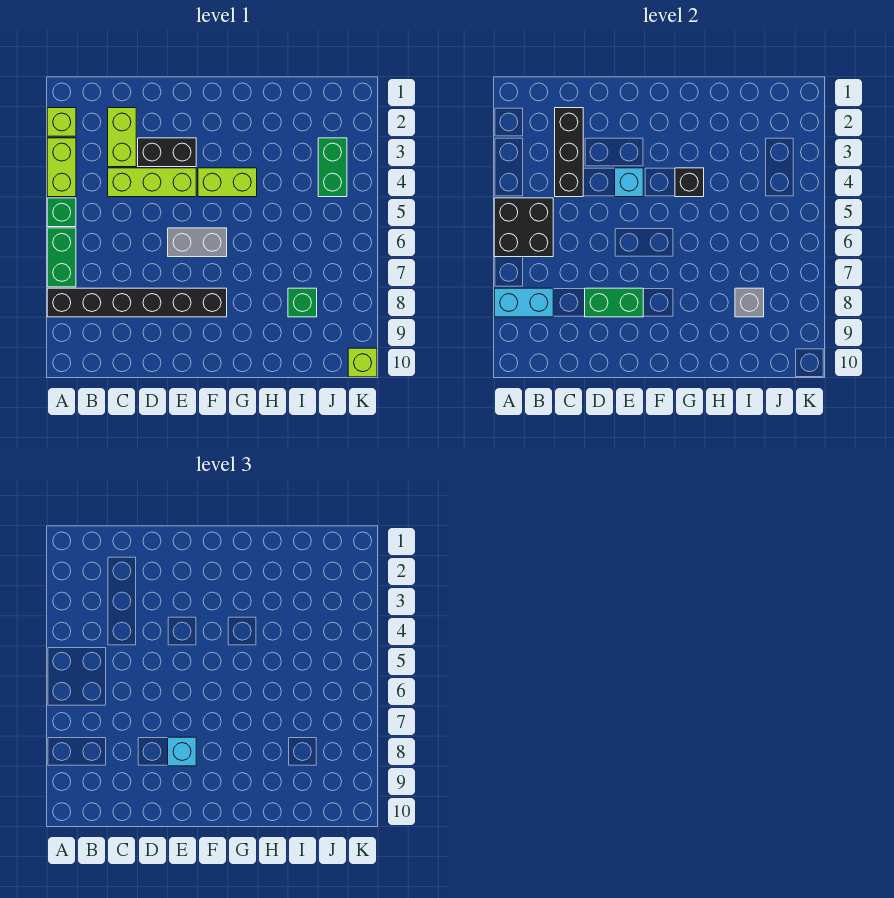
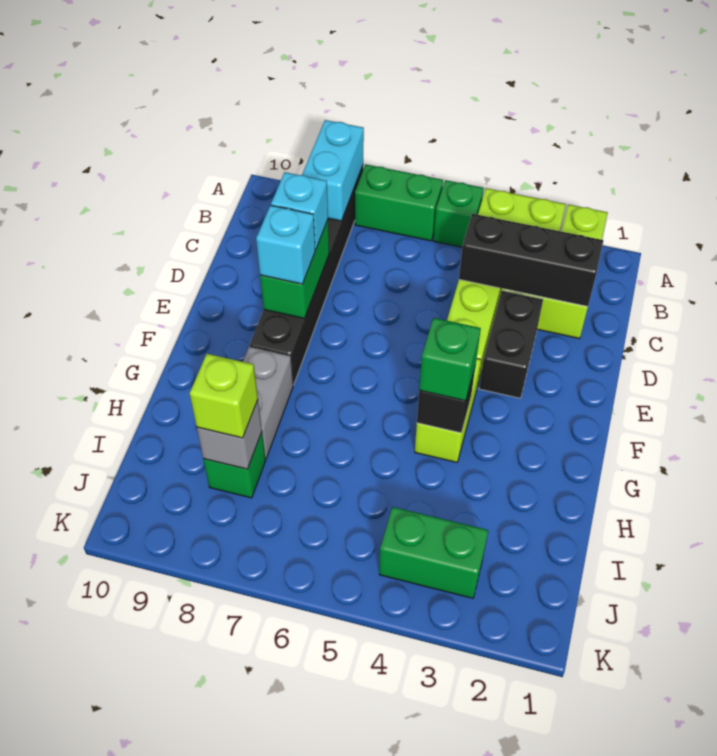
black 2x2 brick [494,198,553,257] -> none
cyan 1x1 brick [615,168,643,197] -> cyan 1x1 brick moved to [271,172,328,250]
grey 1x2 brick [168,228,227,257] -> grey 1x2 brick moved to [243,347,293,459]
none -> green 1x1 brick [419,318,481,401]
lime 1x1 brick [348,348,377,377] -> lime 1x1 brick moved to [190,354,258,438]

